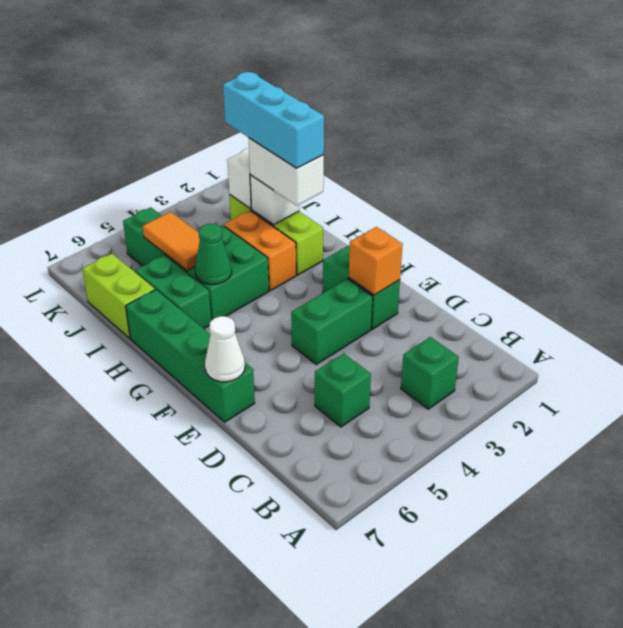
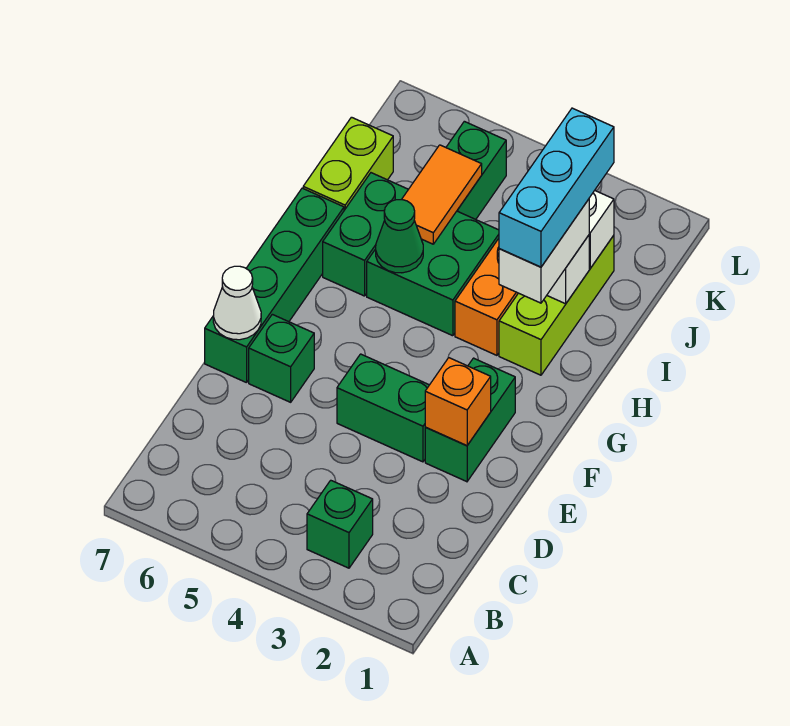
green 1x1 brick [315,353,371,427] -> green 1x1 brick moved to [249,314,314,402]

